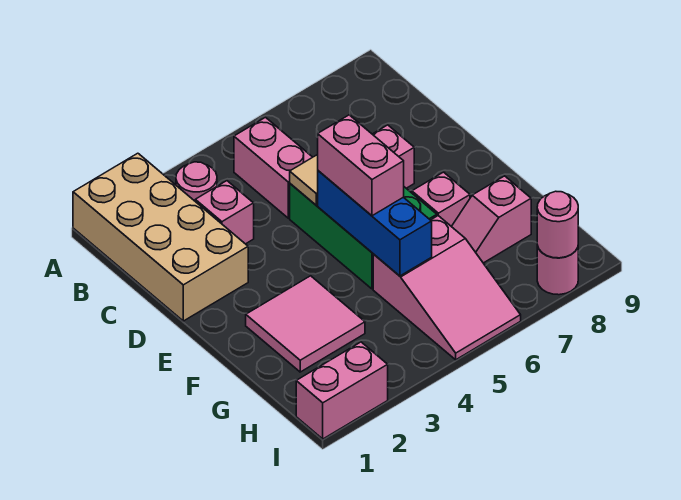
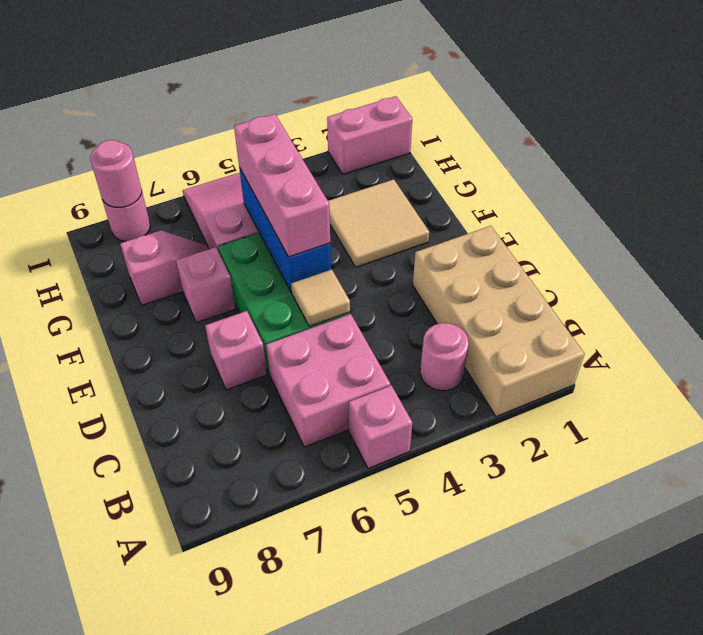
pink 1x2 brick [234,117,312,218] -> pink 2x2 brick [266,314,390,447]
pink 1x1 brick [195,181,254,244] -> pink 1x1 brick moved to [349,385,412,468]
pink 1x2 brick [318,115,404,216] -> pink 1x3 brick [234,114,330,257]
pink 2x2 tile [246,276,365,372] -> tan 2x2 tile [328,179,429,267]

